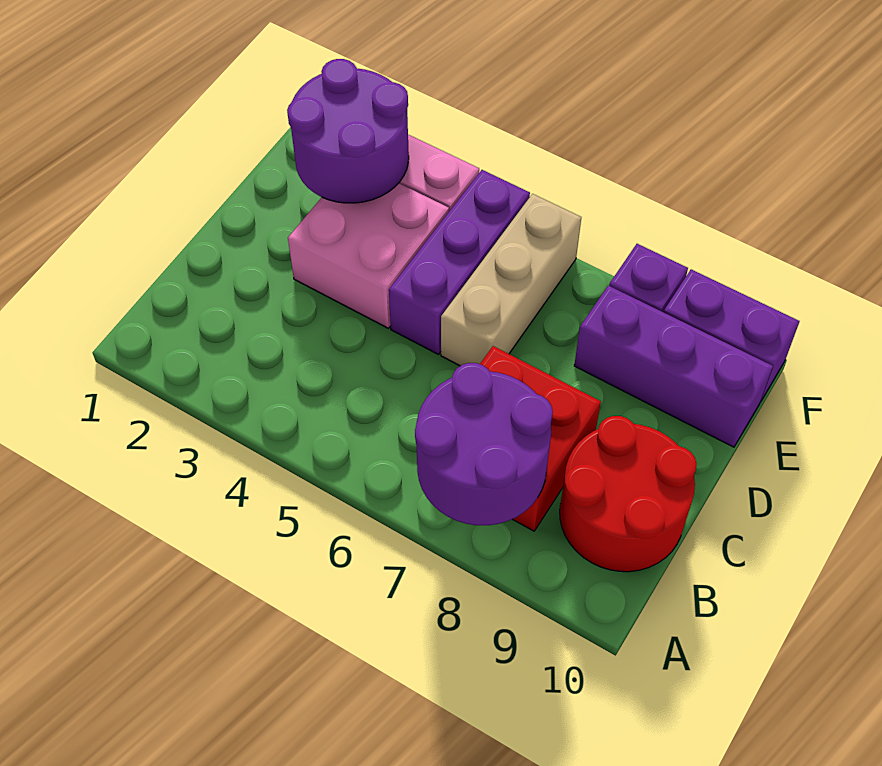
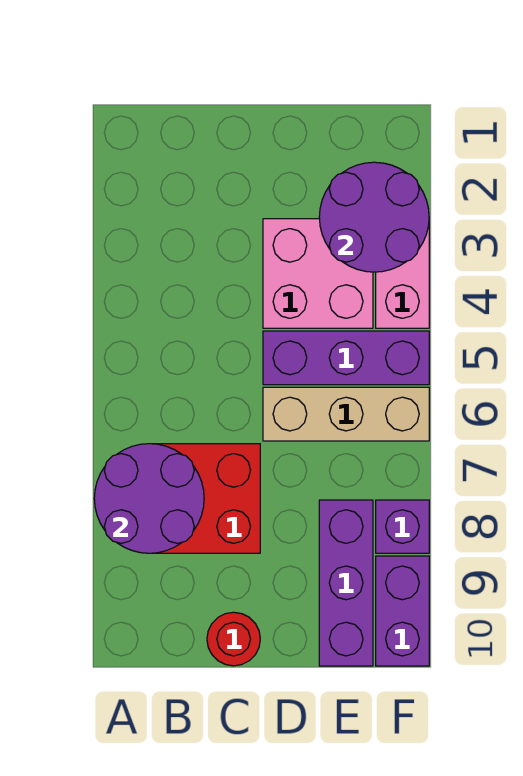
red 2x2 round brick [560,416,697,572] -> red 1x1 round brick [207,612,260,666]

